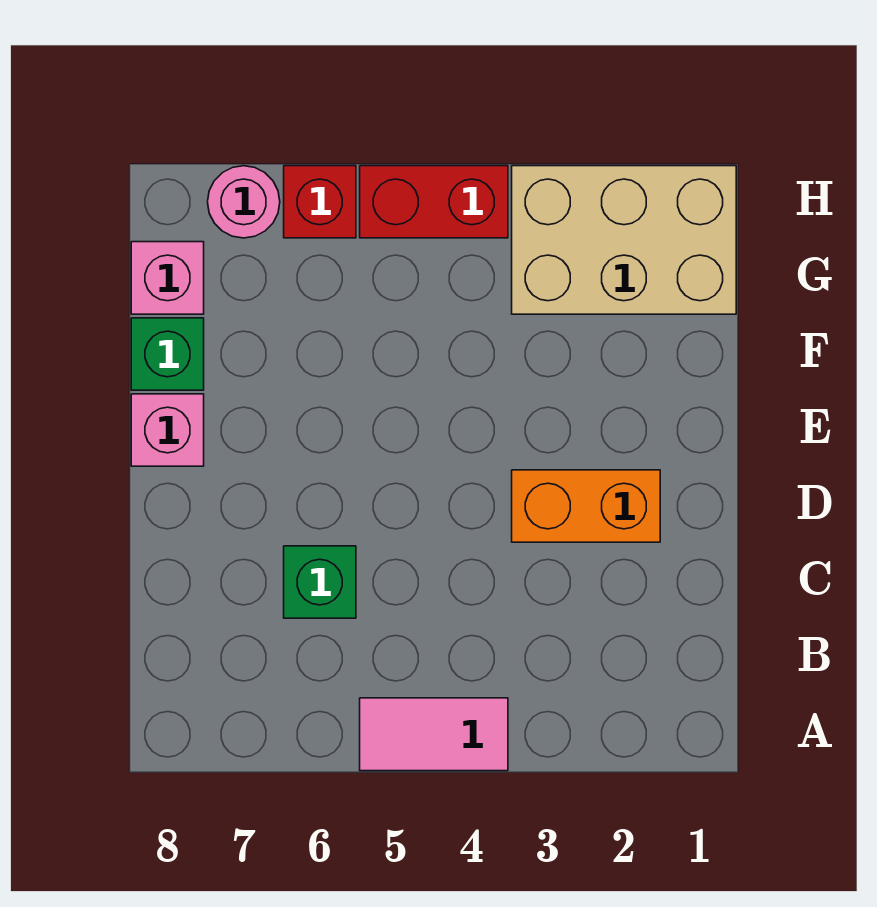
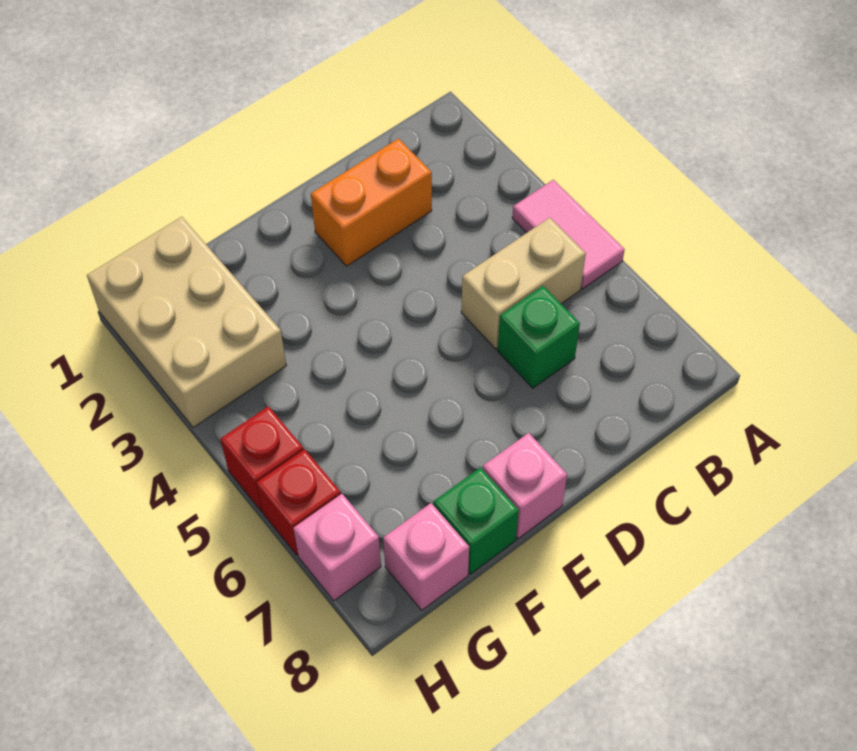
none -> tan 1x2 brick [461,218,586,349]
orange 1x2 brick [512,470,660,542] -> orange 1x2 brick turned to [311,139,432,266]
red 1x2 brick [360,166,508,238] -> red 1x1 brick [220,406,303,512]
pink 1x1 round brick [208,166,280,238] -> pink 1x1 brick [293,494,381,601]

